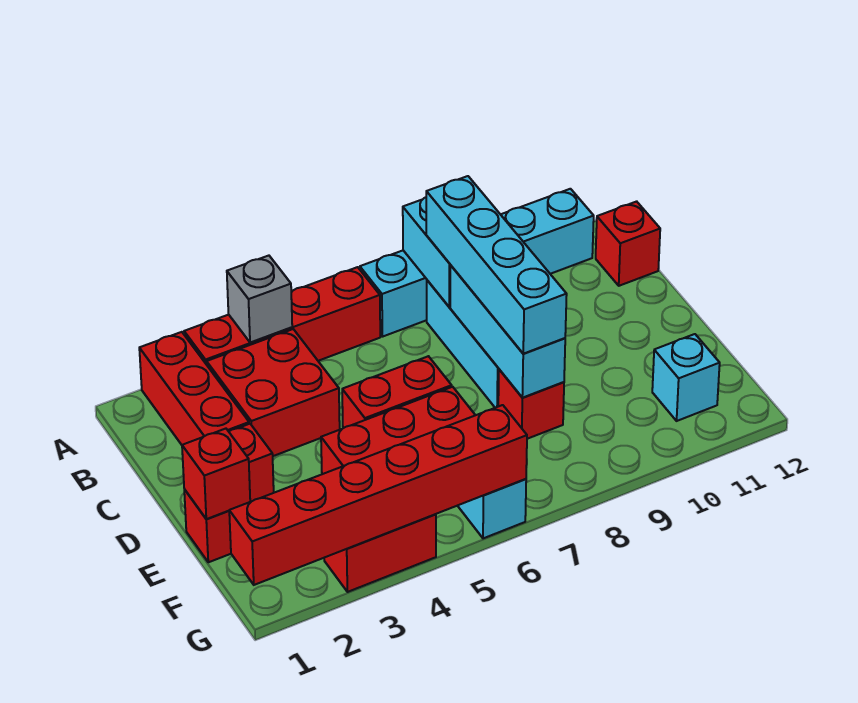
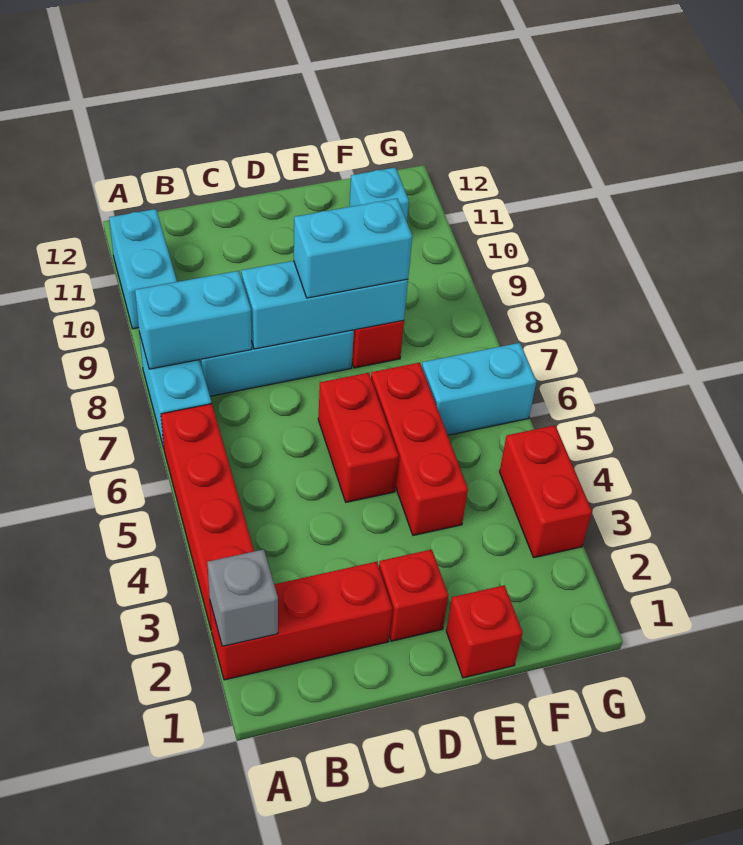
grey 1x1 brick [227,256,292,343] -> grey 1x1 brick moved to [207,549,278,646]
red 2x2 brick [207,329,340,456] -> none
cyan 1x4 brick [426,176,567,354] -> cyan 1x2 brick [294,199,412,298]
red 1x1 brick [596,201,660,286] -> none
red 1x1 brick [182,429,250,519] -> none
red 1x6 brick [229,405,527,585] -> none

